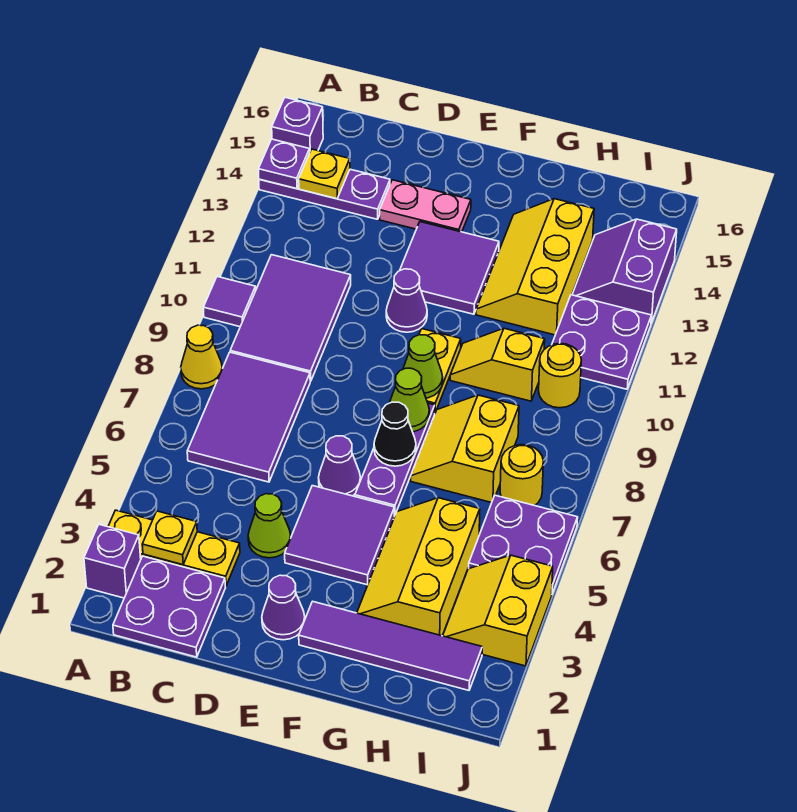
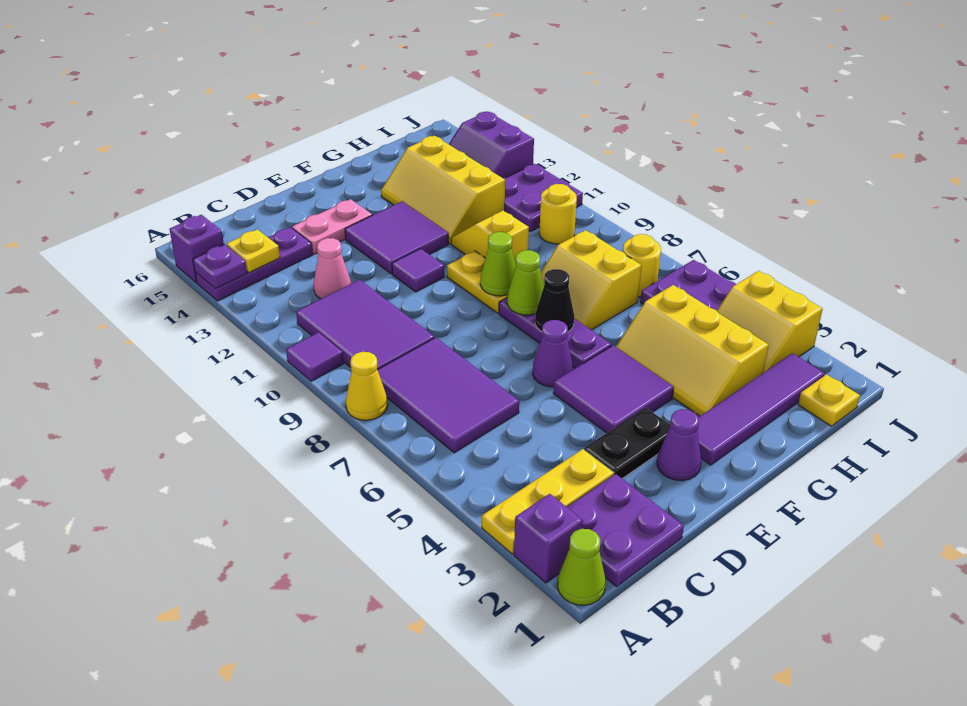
yellow 1x1 plate [142,511,197,565] -> yellow 1x1 plate moved to [798,374,860,426]
none -> pink 1x1 cone [314,238,351,299]
none -> black 1x2 plate [584,408,671,478]
lime 1x1 cone [248,494,291,558] -> lime 1x1 cone moved to [558,529,605,605]
purple 1x1 cone [386,269,427,332] -> purple 1x1 tile [392,249,444,292]
yellow 1x2 slope [450,328,545,401] -> yellow 1x2 slope turned to [451,211,529,265]

